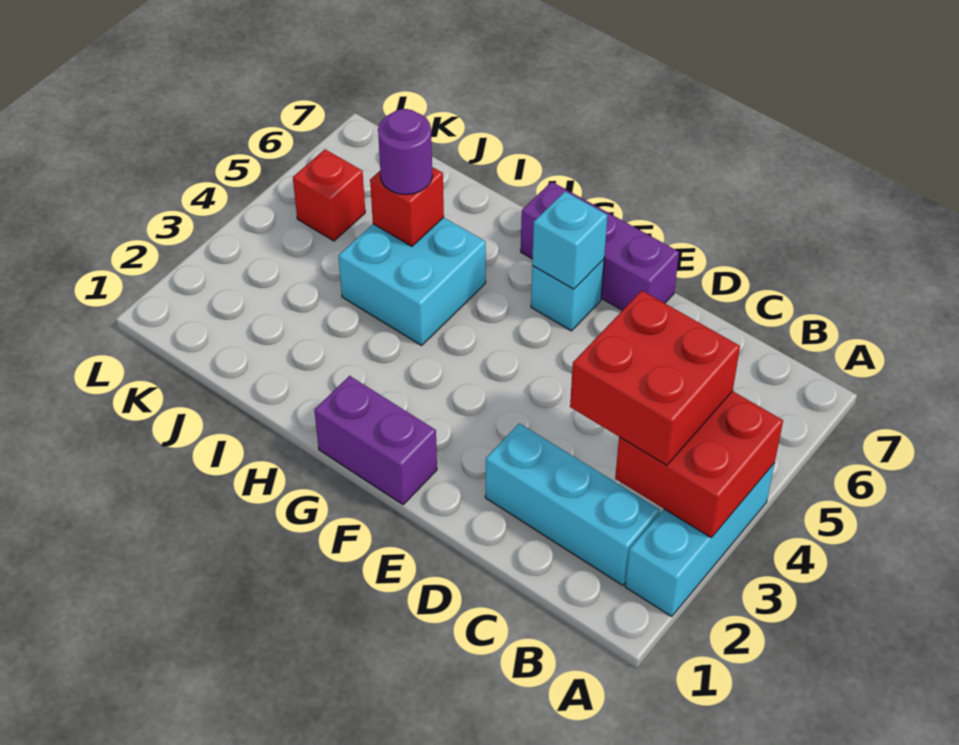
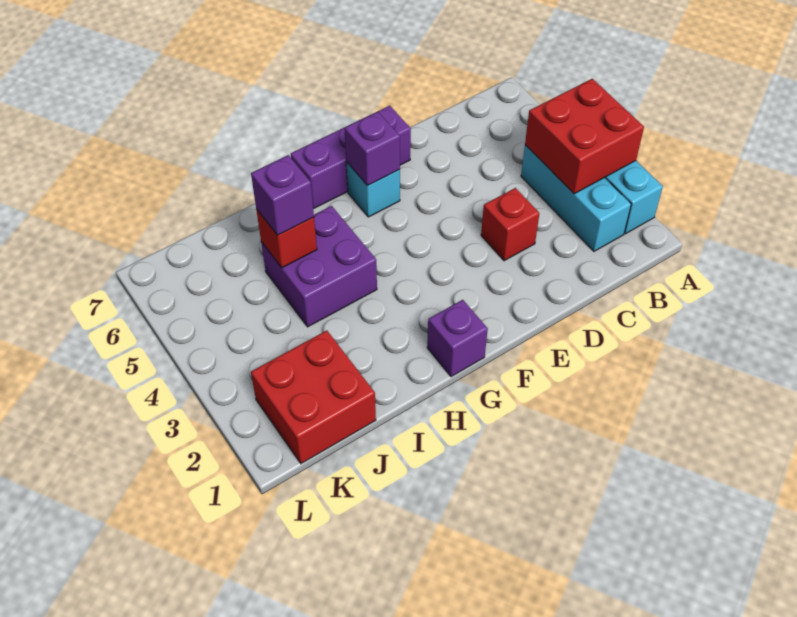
cyan 1x3 brick [485,423,660,585] -> cyan 1x3 brick turned to [521,145,631,251]
red 2x2 brick [570,291,740,465] -> red 2x2 brick moved to [251,330,376,463]
purple 1x2 brick [314,376,437,505] -> purple 1x1 brick [427,300,488,377]
cyan 1x1 brick [532,192,607,289] -> purple 1x1 brick [345,112,400,186]
cyan 2x2 brick [338,217,486,345] -> purple 2x2 brick [261,206,377,327]
purple 1x1 round brick [378,109,432,195] -> purple 1x1 brick [251,155,314,235]
red 1x1 brick [293,149,365,241] -> red 1x1 brick moved to [481,188,539,261]

